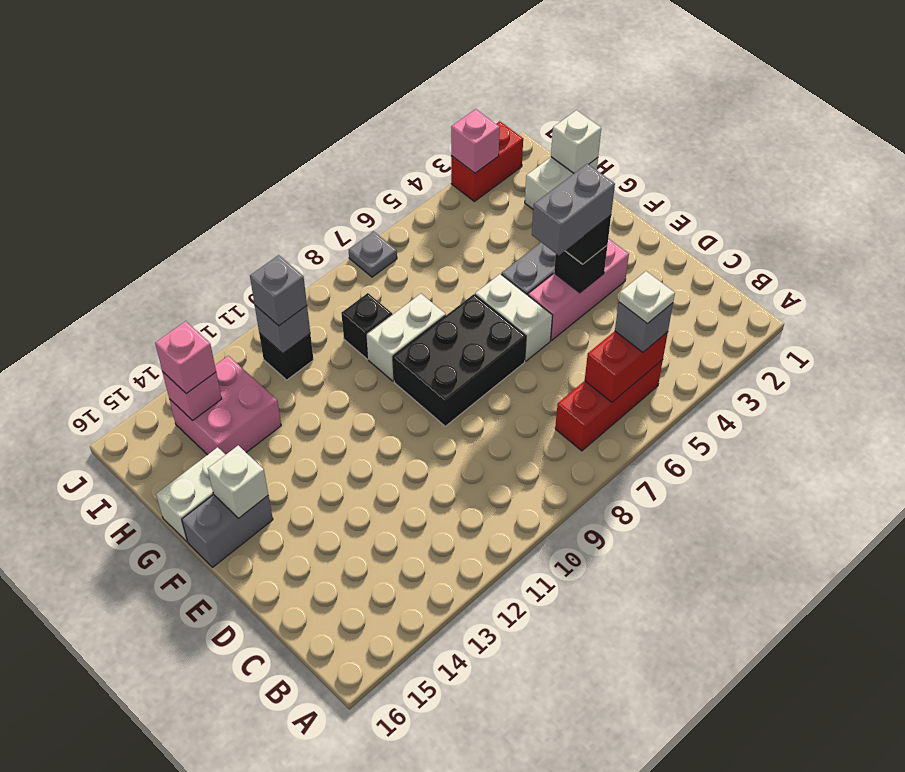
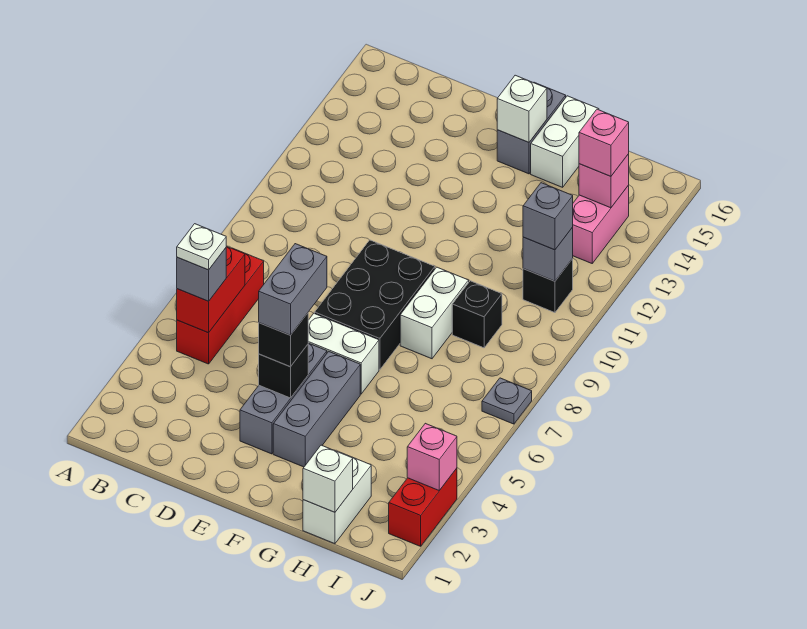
pink 1x3 brick [528,238,629,340] -> grey 1x3 brick [240,343,327,454]
pink 2x2 brick [169,356,281,455] -> pink 1x2 brick [573,185,629,263]

